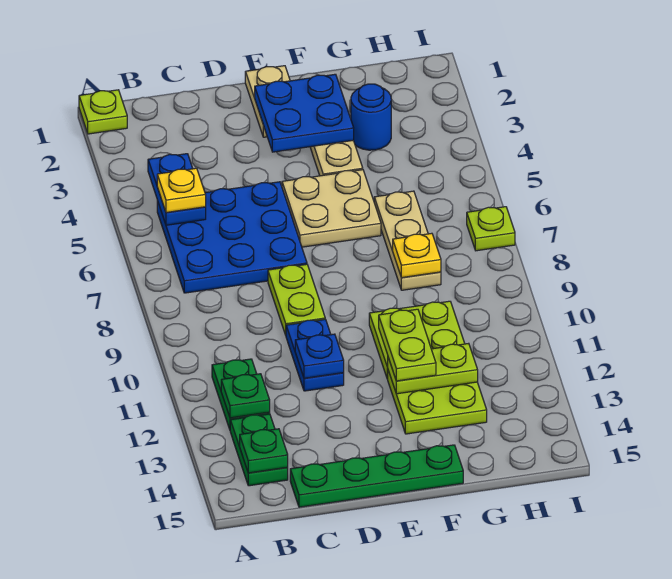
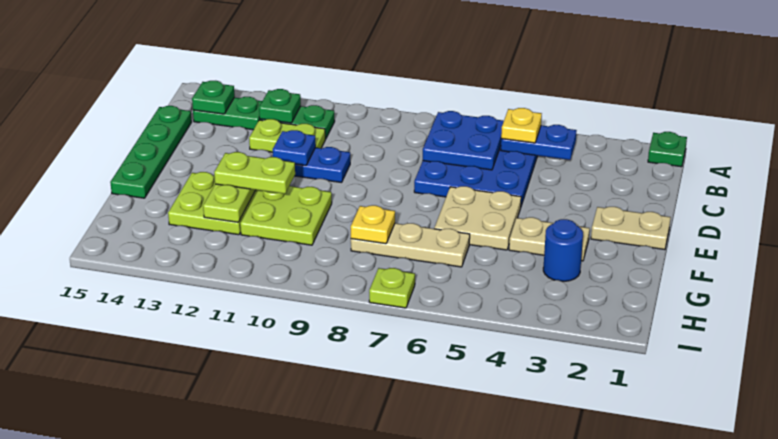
lime 1x1 plate [79,90,127,134] -> green 1x1 plate [648,132,687,167]
lime 1x2 plate [268,264,325,335] -> lime 1x2 plate moved to [249,119,325,152]
blue 2x2 plate [255,74,354,152] -> blue 2x2 plate moved to [423,111,504,170]

